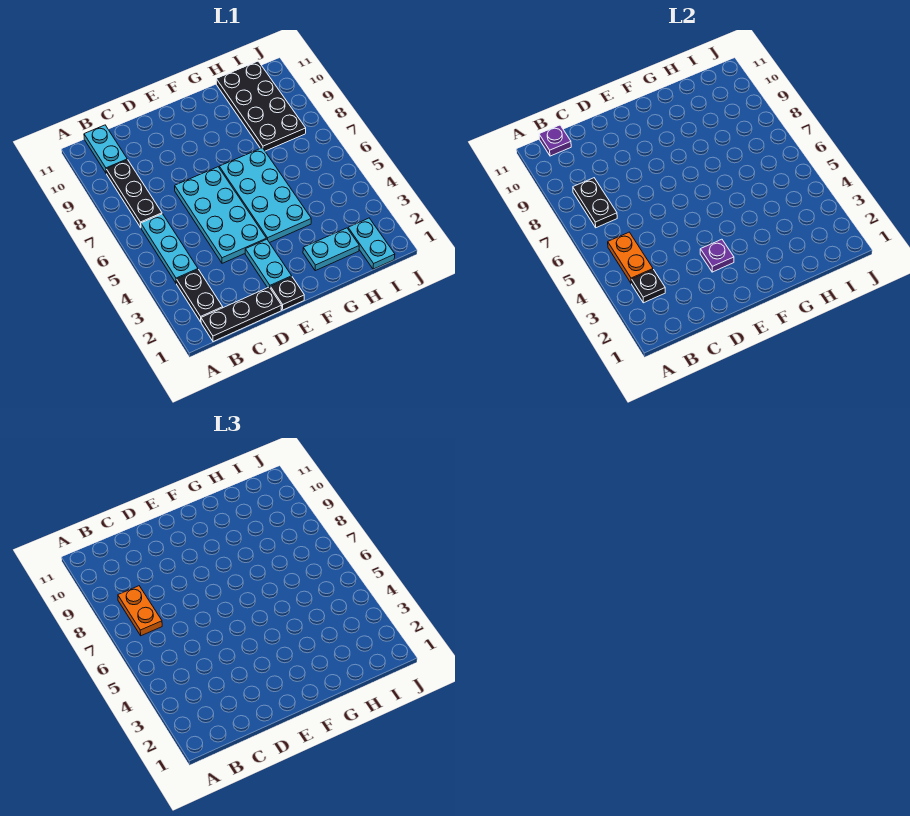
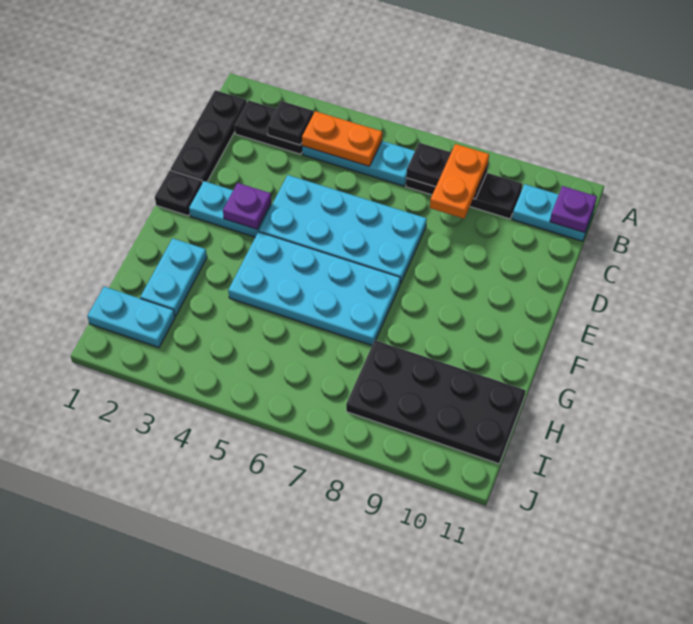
orange 1x2 plate [118,586,162,636] -> orange 1x2 plate turned to [430,144,489,219]

